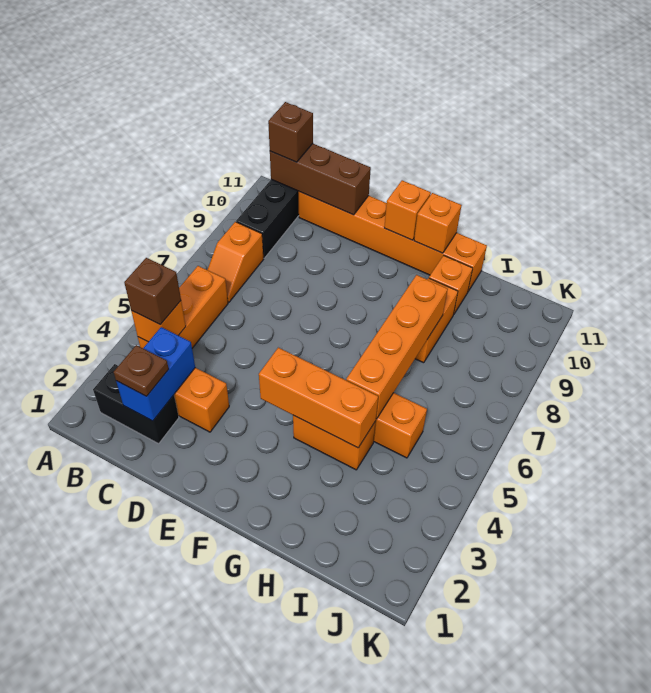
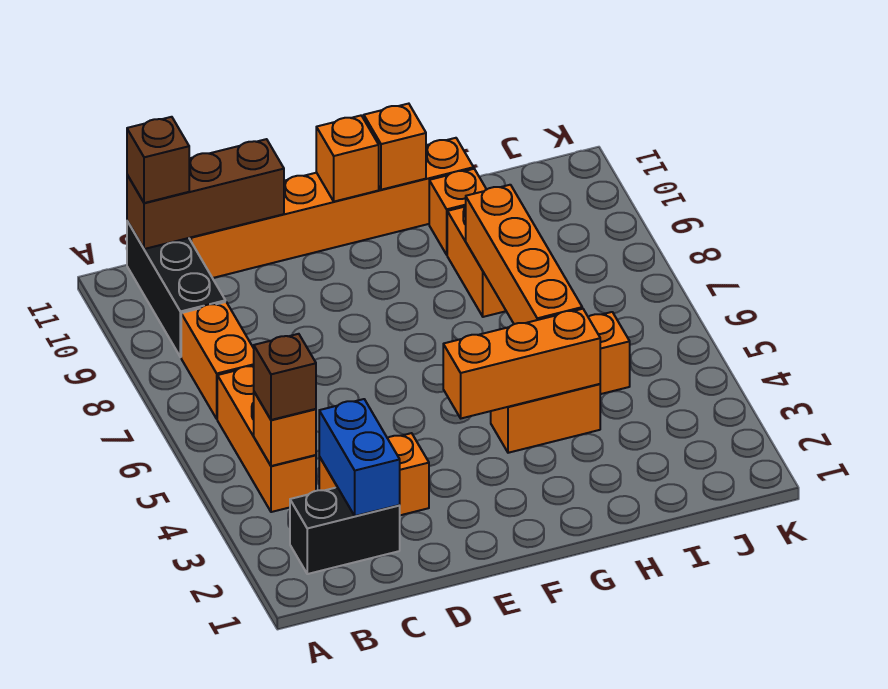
orange 1x2 slope [208,222,264,302] -> orange 1x2 brick [181,302,254,419]
brown 1x1 plate [114,345,169,396] -> none

